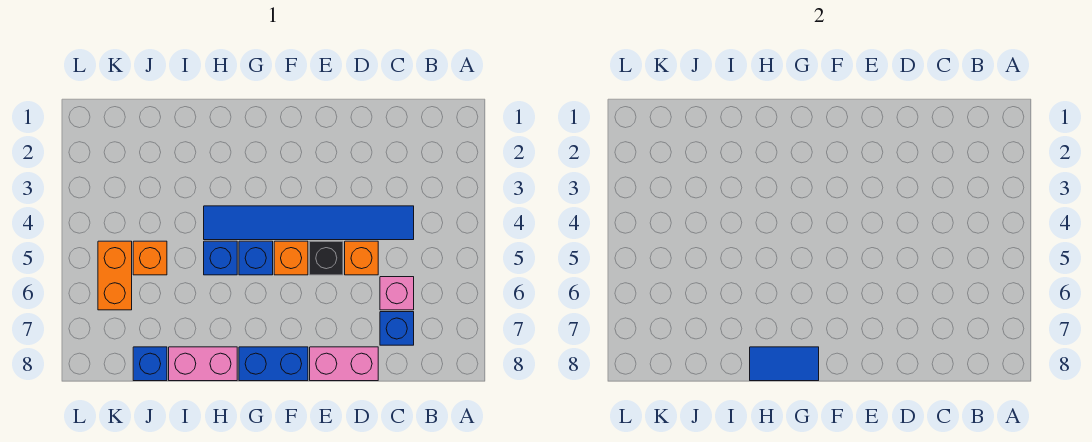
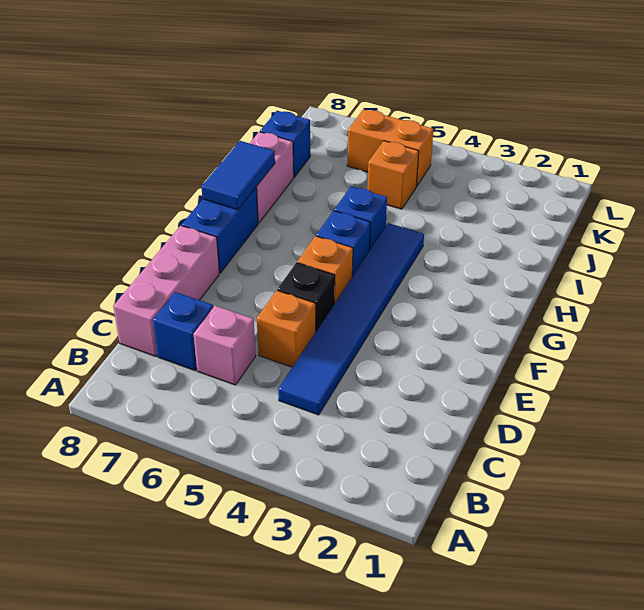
pink 1x2 brick [310,347,378,381] -> pink 1x3 brick [113,226,219,356]

